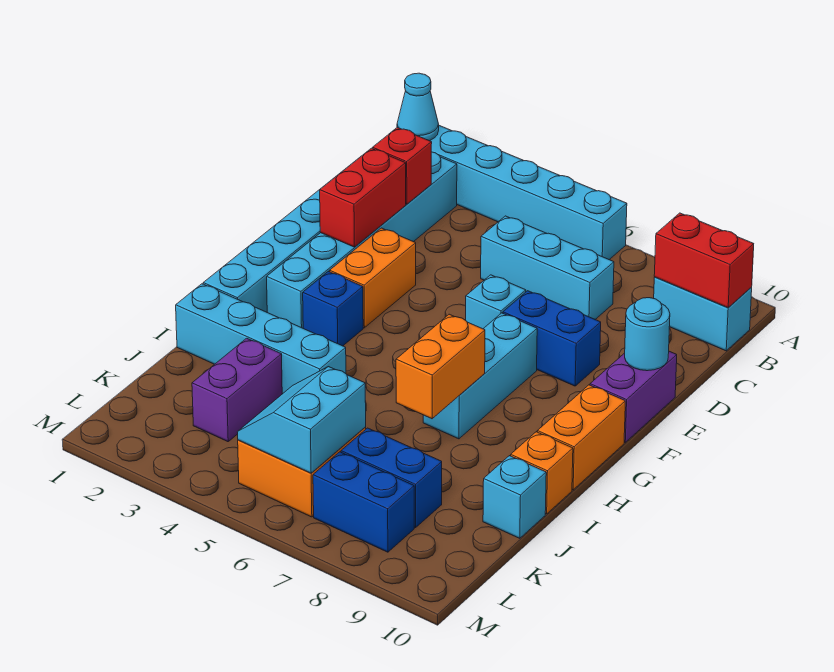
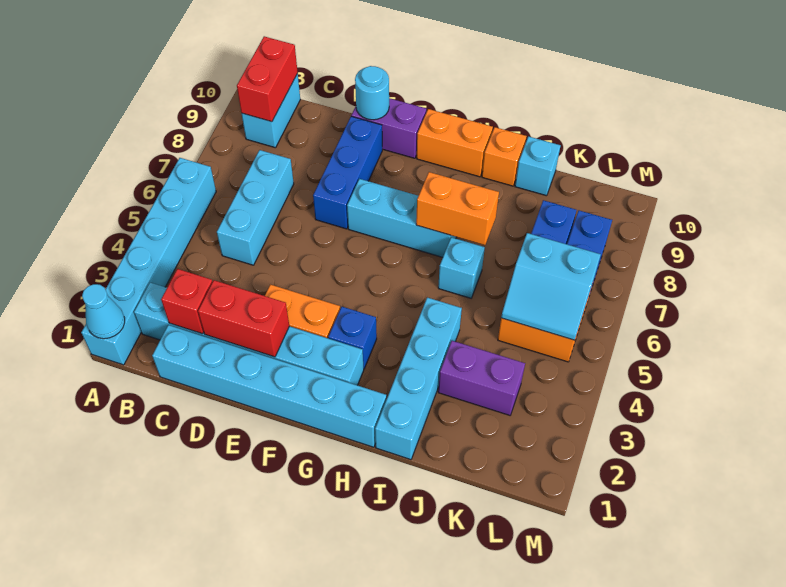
cyan 1x1 brick [466,275,526,329] -> cyan 1x1 brick moved to [438,237,485,298]
blue 1x2 brick [503,291,601,386] -> blue 1x3 brick [313,116,382,229]

